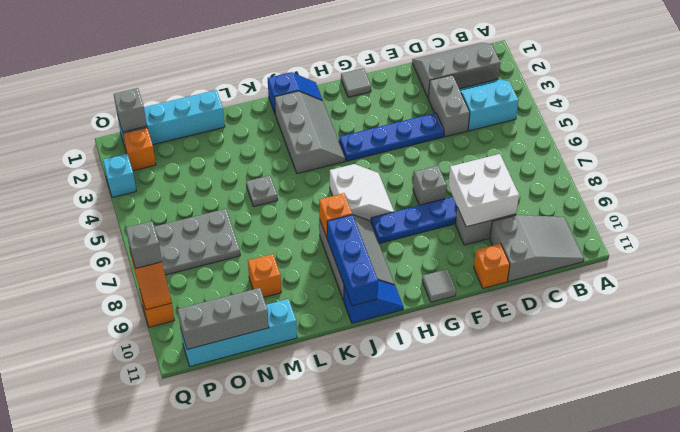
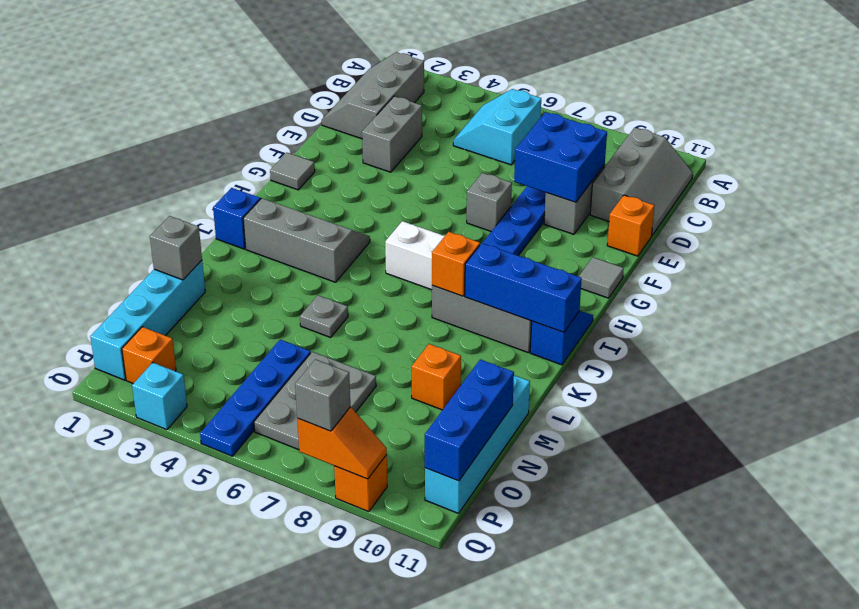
cyan 2x2 slope [459,79,518,131] -> cyan 2x2 slope moved to [453,89,541,165]
grey 2x3 slope [490,215,584,282] -> grey 2x3 slope turned to [590,128,693,235]
grey 1x2 brick [428,75,470,137] -> grey 1x2 brick turned to [362,96,422,172]
white 2x2 brick [448,154,519,227] -> blue 2x2 brick [514,112,607,202]
blue 1x4 plate [339,113,444,161] -> blue 1x4 plate moved to [200,340,311,456]
grey 1x3 brick [178,288,269,349] -> blue 1x3 brick [425,359,514,481]
grey 1x1 brick [114,88,147,132] -> grey 1x1 brick moved to [150,216,202,280]

